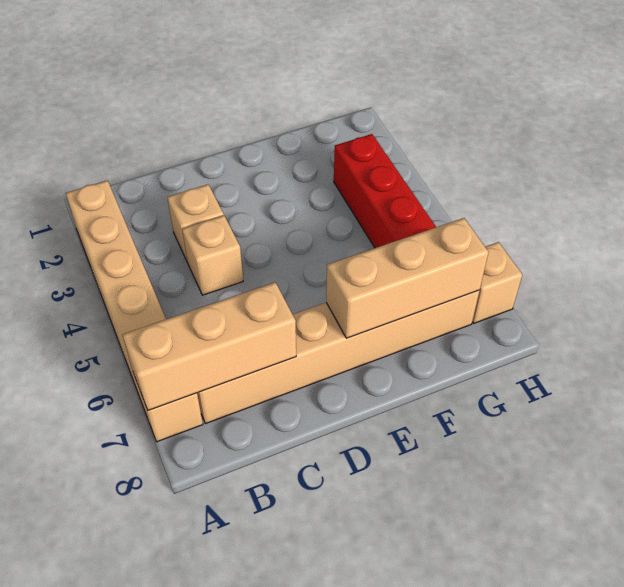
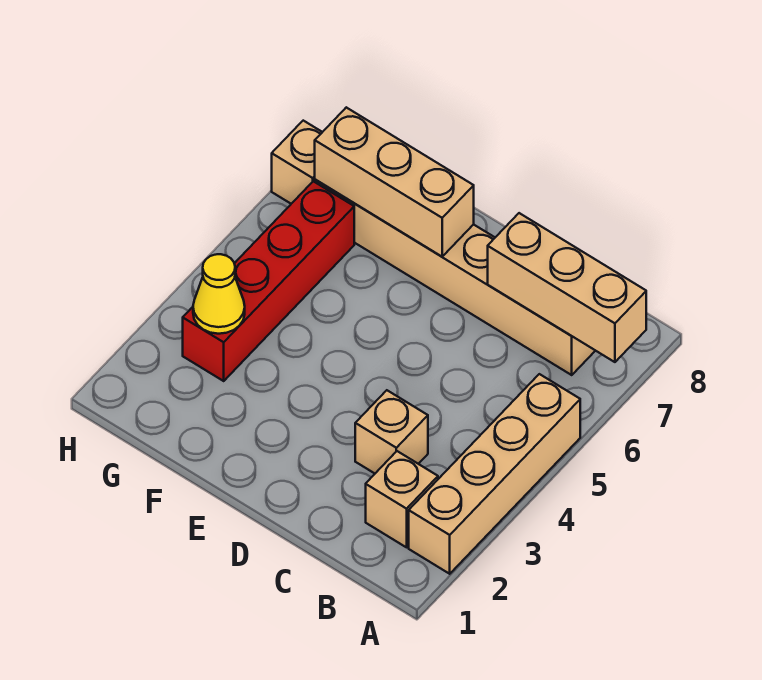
tan 1x6 brick [66,181,203,442] -> tan 1x4 brick [409,374,580,574]
tan 1x1 brick [182,215,243,295] -> tan 1x1 brick moved to [366,451,438,547]
none -> yellow 1x1 cone [193,254,245,334]

